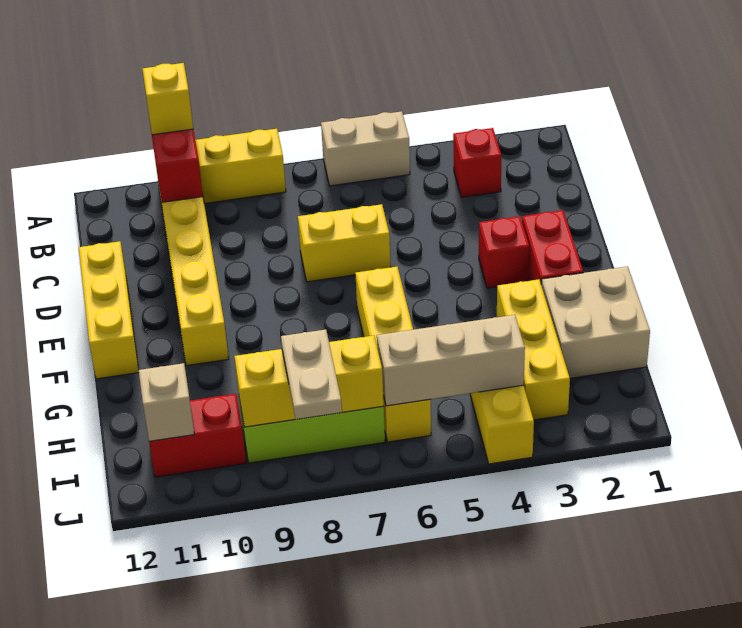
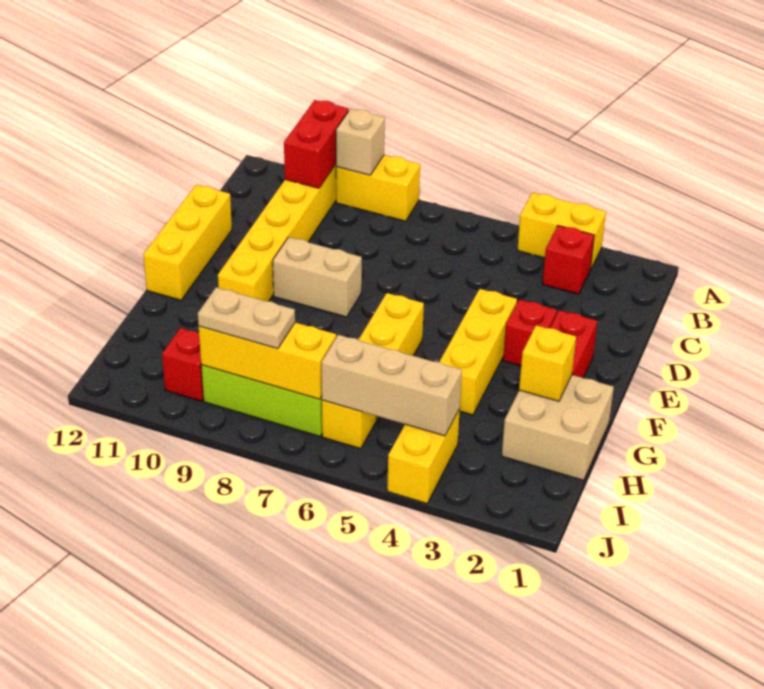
tan 1x2 brick [321,111,410,186] -> tan 1x2 brick moved to [273,237,362,317]
yellow 1x1 brick [143,63,193,135] -> yellow 1x1 brick moved to [519,325,576,401]
yellow 1x2 brick [298,204,391,282] -> yellow 1x2 brick moved to [517,193,606,270]
yellow 1x3 brick [497,279,570,420] -> yellow 1x3 brick moved to [439,289,517,415]
tan 1x2 plate [281,330,342,419] -> tan 1x2 plate turned to [198,287,295,349]
red 1x2 brick [149,394,246,477] -> red 1x1 brick [162,328,204,401]
tan 1x1 brick [139,363,194,441] -> tan 1x1 brick moved to [336,109,385,175]

